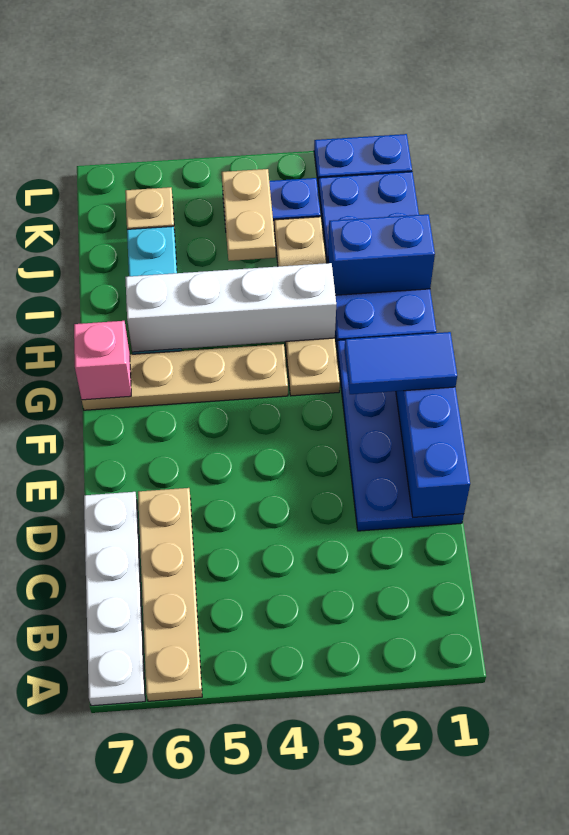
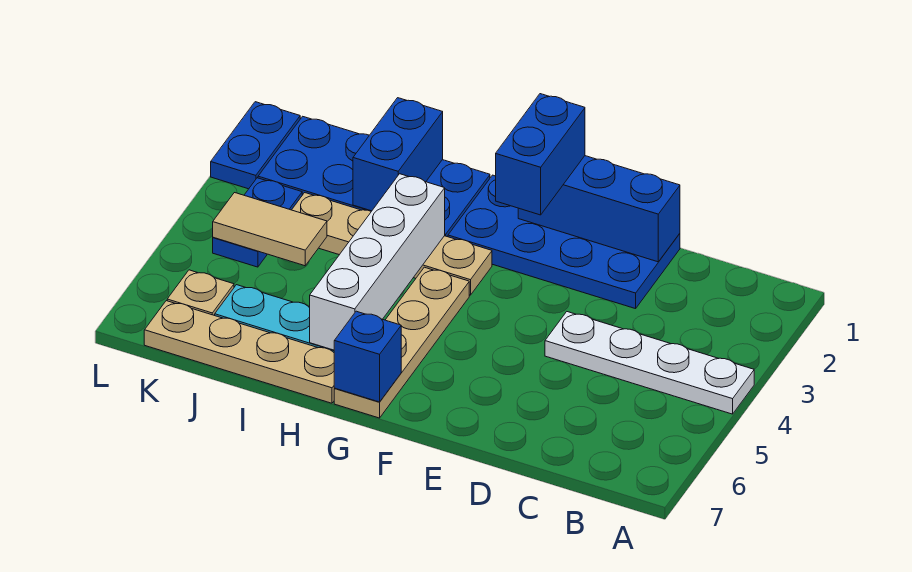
tan 1x4 plate [138,488,202,701] -> tan 1x4 plate moved to [144,301,335,403]
white 1x4 plate [84,492,145,706] -> white 1x4 plate moved to [545,312,754,414]
blue 1x2 tile [344,332,457,394] -> blue 1x2 brick [496,94,585,215]
pink 1x1 brick [74,321,131,400] -> blue 1x1 brick [334,311,401,402]
tan 1x2 plate [222,169,276,261] -> tan 1x2 tile [213,193,327,266]

